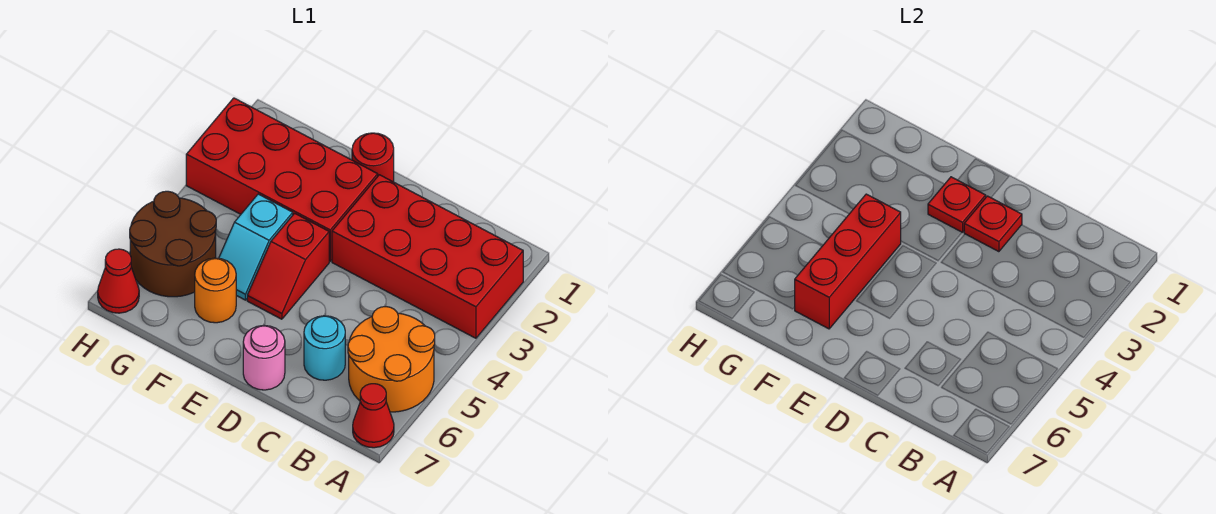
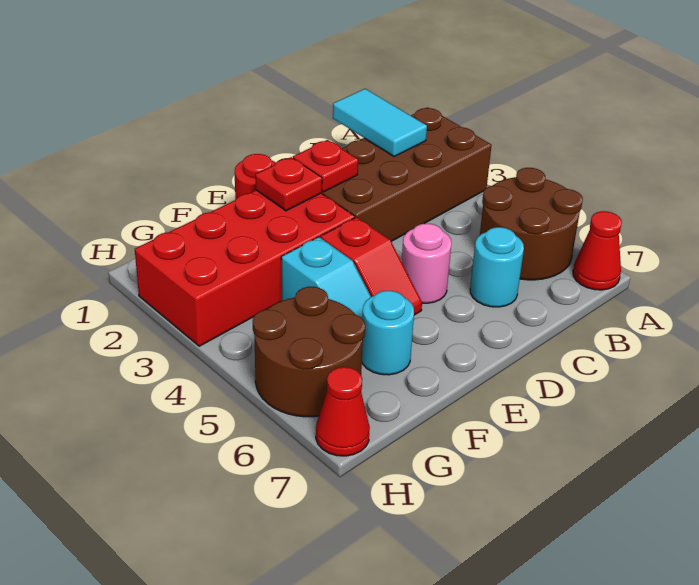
red 2x4 brick [332,175,523,338] -> brown 2x4 brick [322,107,491,241]
orange 2x2 round brick [348,307,435,412] -> brown 2x2 round brick [480,168,583,280]
none -> cyan 1x2 tile [333,89,427,156]
pink 1x1 round brick [243,325,285,390] -> pink 1x1 round brick moved to [402,224,451,303]
red 1x3 brick [795,194,901,329] -> none
orange 1x1 round brick [195,258,236,323] -> cyan 1x1 round brick [362,291,414,375]

